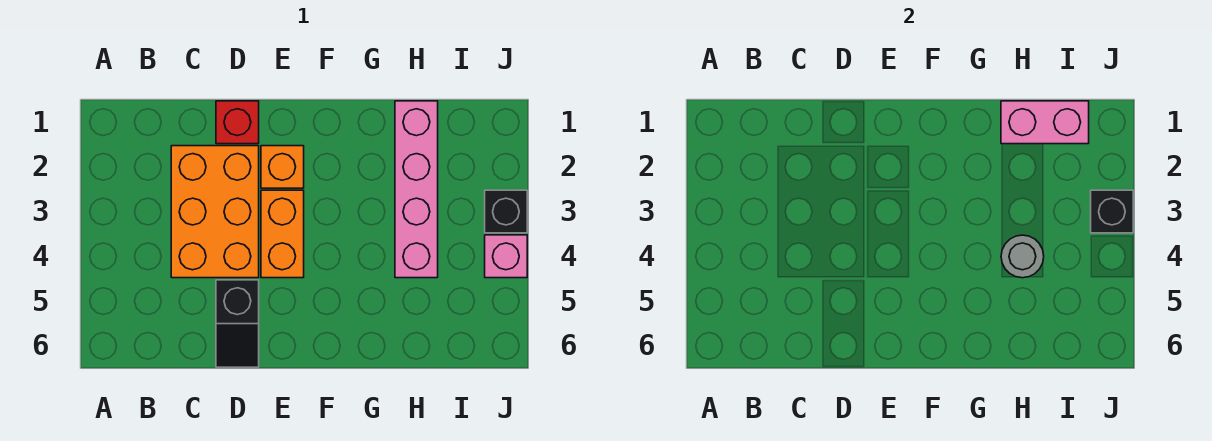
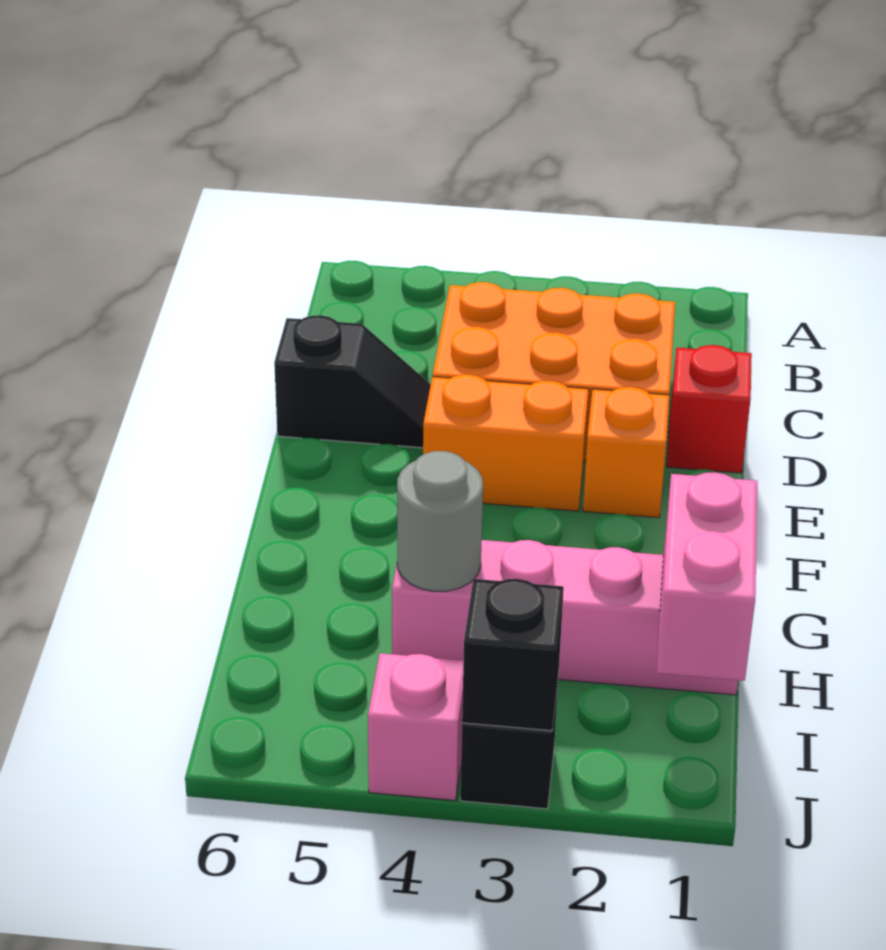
black 1x2 slope [216,280,259,367] -> black 1x2 slope turned to [274,315,431,448]

